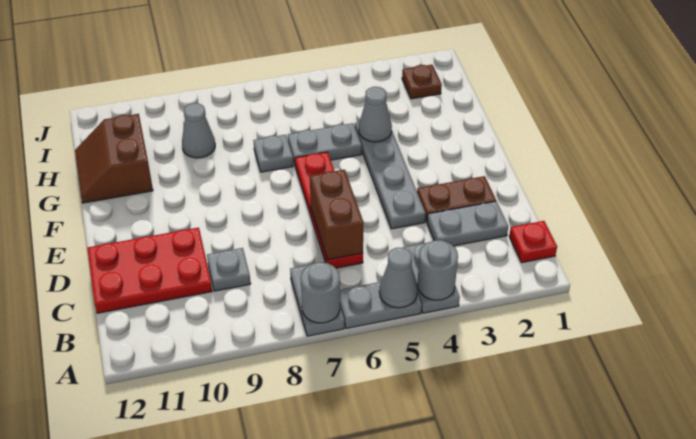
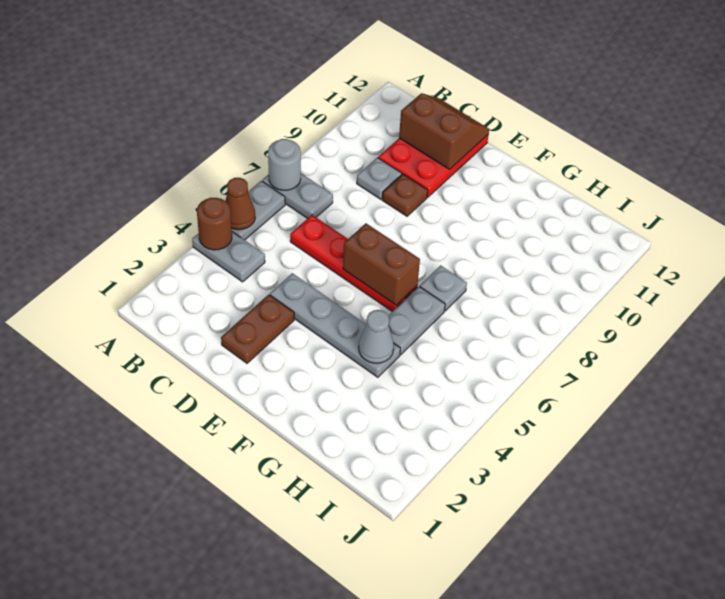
grey 1x1 round brick [417,240,458,300] -> brown 1x1 round brick [197,198,232,250]
grey 1x1 cone [379,248,417,308] -> brown 1x1 cone [225,178,255,230]
red 1x1 plate [509,221,557,263] -> none
grey 1x2 plate [427,201,508,246] -> none
brown 1x2 brick [310,170,363,260] -> brown 1x2 brick moved to [343,223,420,305]
brown 2x2 slope [75,114,153,203] -> brown 2x2 slope moved to [399,93,489,169]
grey 1x1 cone [182,103,215,158] -> none
brown 1x1 plate [402,65,442,99] -> brown 1x1 plate moved to [382,174,428,216]

